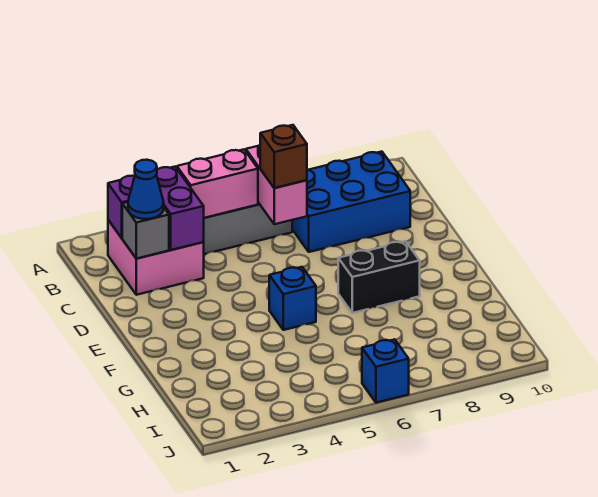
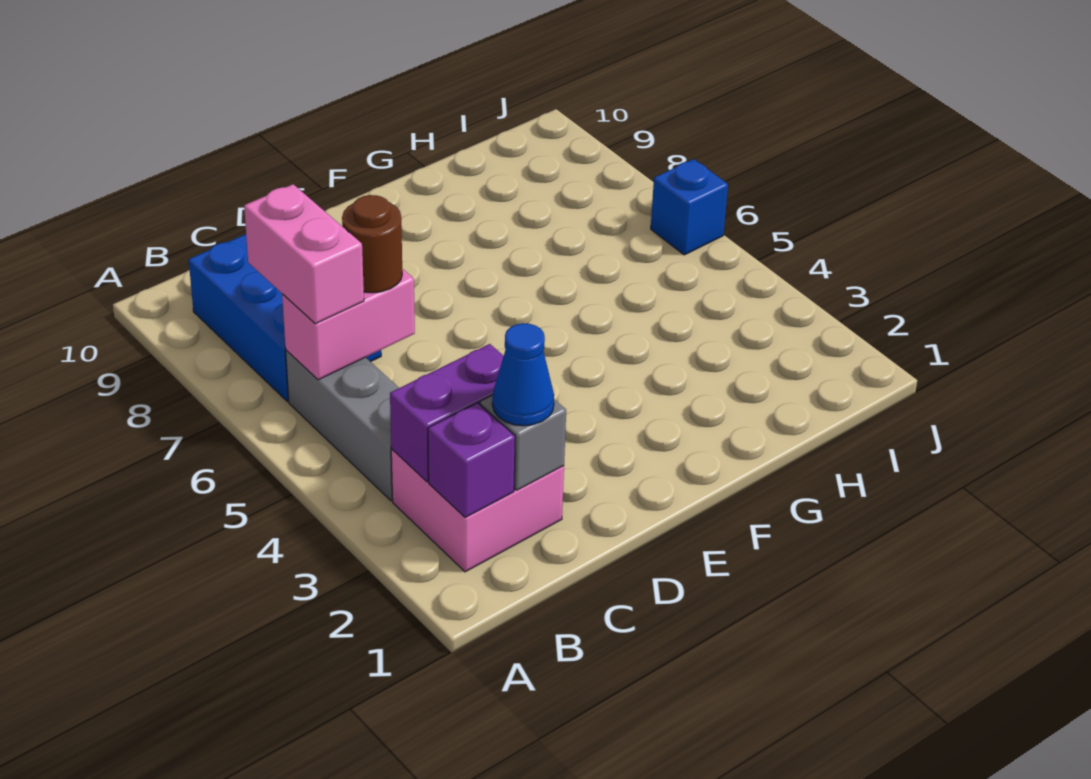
pink 1x2 brick [177,149,258,218] -> pink 1x2 brick moved to [244,184,364,324]
brown 1x1 brick [260,125,307,188] -> brown 1x1 round brick [342,195,402,293]
blue 1x1 brick [269,267,316,330] -> none
black 1x2 brick [338,241,420,313] -> none

